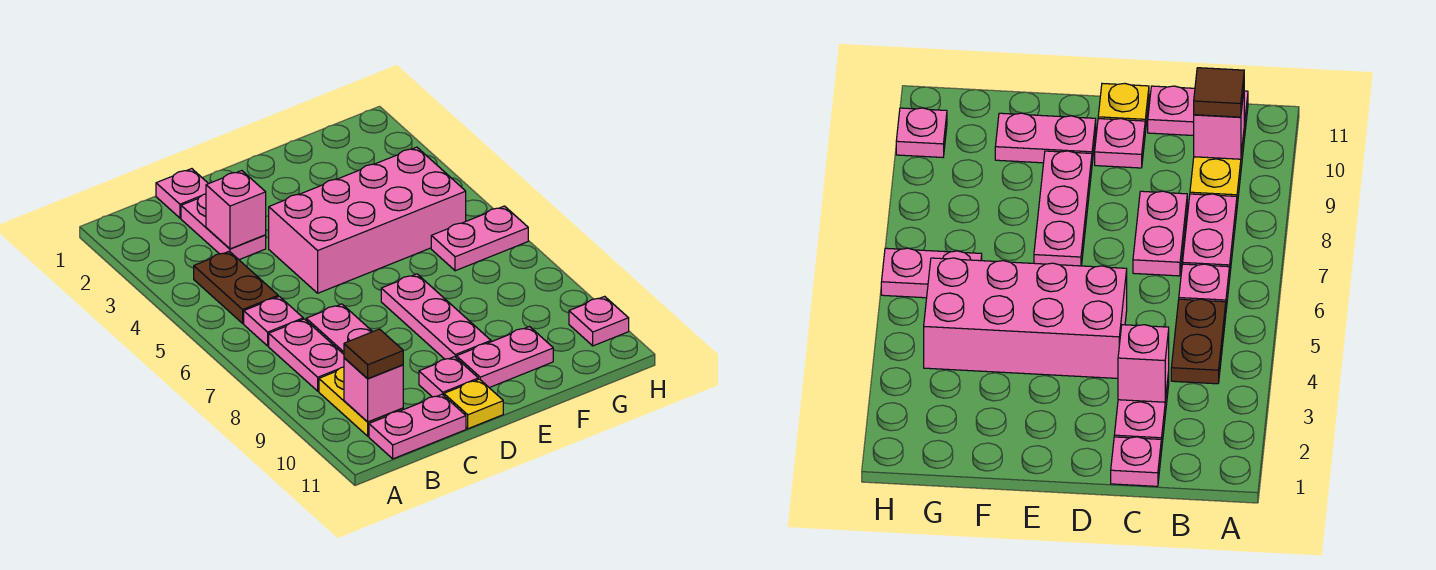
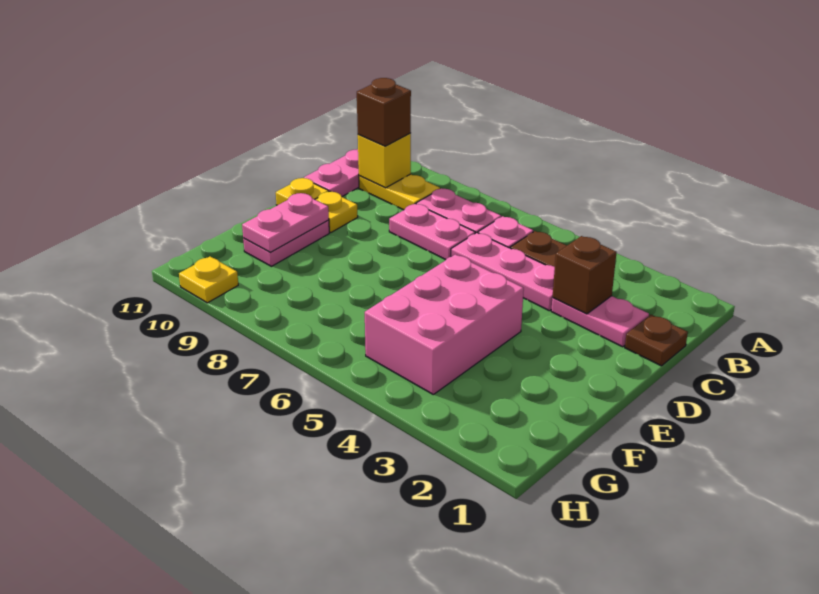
pink 1x1 brick [344,358,403,422] -> yellow 1x1 brick [358,133,411,188]
brown 1x1 tile [344,329,403,379] -> brown 1x1 brick [357,78,411,146]
pink 1x1 plate [156,169,208,218] -> brown 1x1 plate [625,315,688,366]
pink 1x1 brick [206,171,266,249] -> brown 1x1 brick [553,236,617,314]
pink 2x4 brick [269,147,466,293] -> pink 2x3 brick [365,255,524,394]
pink 1x1 plate [419,357,478,397] -> yellow 1x1 plate [315,192,358,232]
pink 1x3 plate [381,274,491,359] -> pink 1x3 plate moved to [451,233,555,311]
pink 1x2 plate [431,206,528,271] -> pink 1x2 plate moved to [242,193,329,253]
pink 1x1 plate [569,296,629,346] -> yellow 1x1 plate [179,257,238,303]

